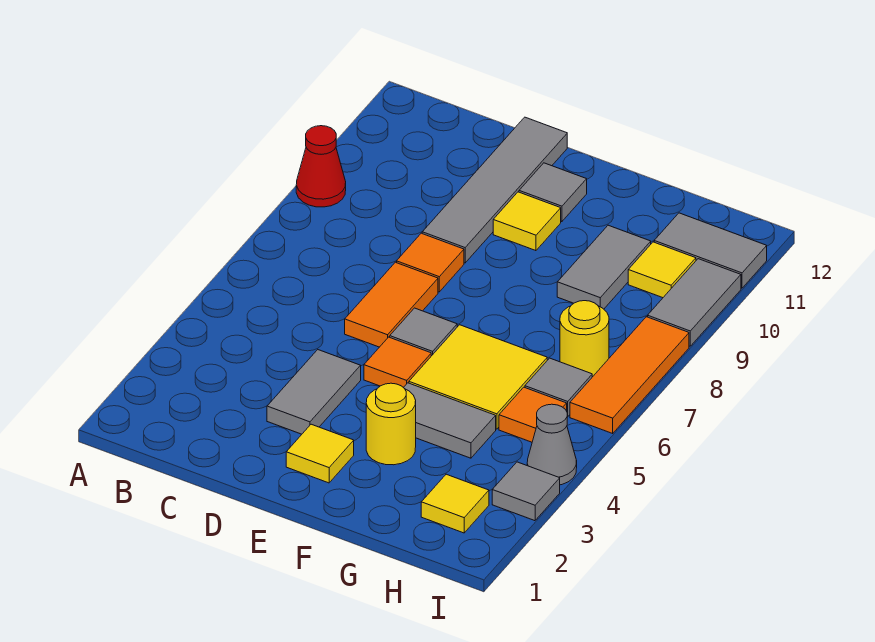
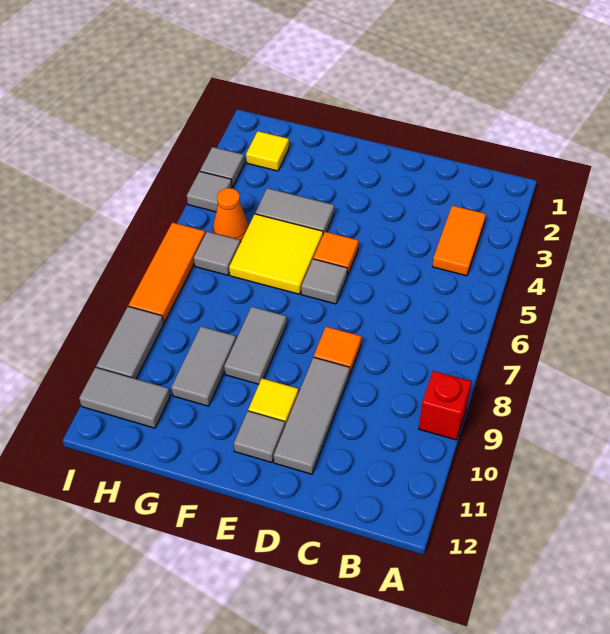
red 1x1 cone [296,126,346,207] -> red 1x1 brick [419,371,472,440]
grey 1x2 tile [267,350,361,434] -> grey 1x2 tile moved to [224,307,287,384]
orange 1x2 tile [345,262,438,347] -> orange 1x2 tile moved to [432,206,486,276]
grey 1x4 tile [422,117,567,263] -> grey 1x3 tile [274,357,350,474]
yellow 1x1 tile [286,424,354,483] -> none
yellow 1x1 round brick [366,383,416,465] -> none
orange 1x1 tile [499,387,567,442] -> orange 1x1 cone [213,188,248,242]
yellow 1x1 round brick [560,301,609,377] -> none
yellow 1x1 tile [628,242,696,298] -> none
grey 1x1 cone [527,404,577,485] -> grey 1x1 tile [187,171,232,212]

